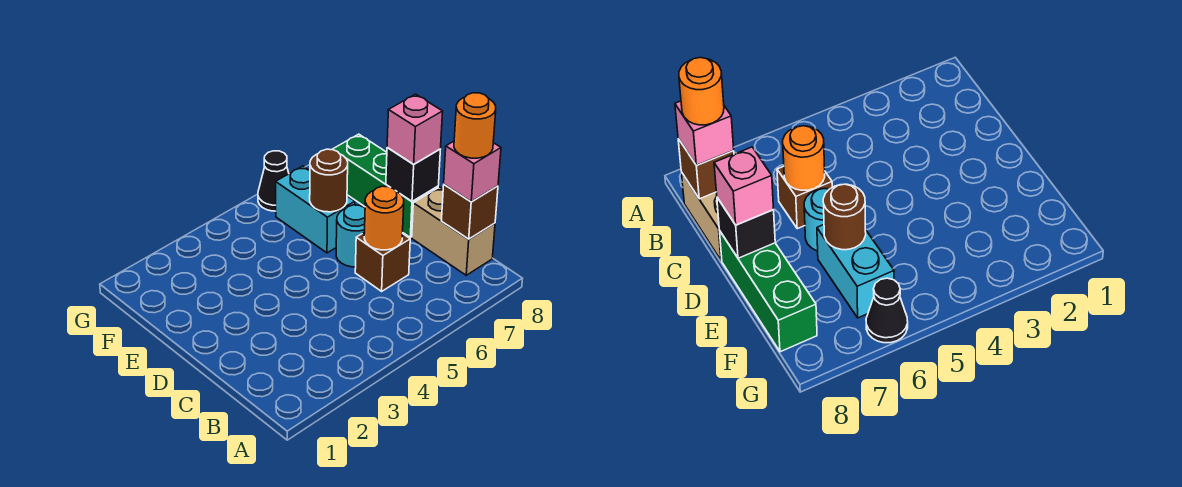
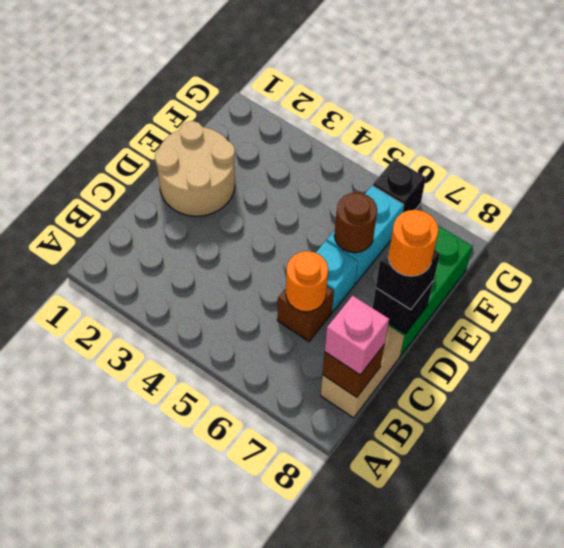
orange 1x1 round brick [454,93,496,158] -> orange 1x1 round brick moved to [388,210,438,276]
none -> tan 2x2 round brick [155,121,235,216]
cyan 1x1 round brick [336,205,365,267] -> cyan 1x1 brick [316,241,358,312]
pink 1x1 brick [387,94,443,164] -> black 1x1 brick [376,250,440,310]
black 1x1 cone [258,151,289,211] -> black 1x1 brick [373,159,426,213]

